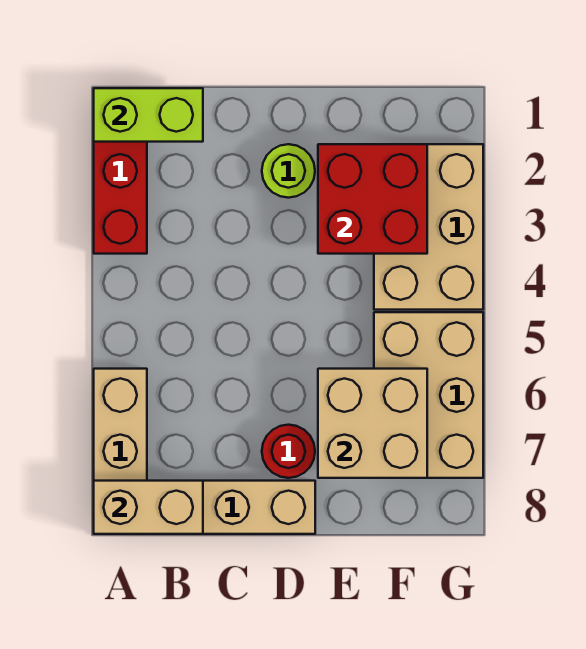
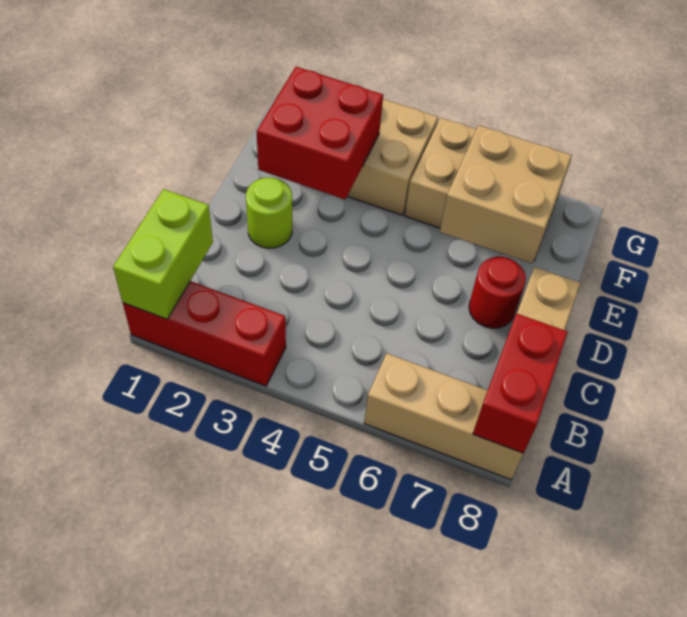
tan 1x2 brick [94,481,203,534] -> red 1x2 brick [473,314,568,453]

